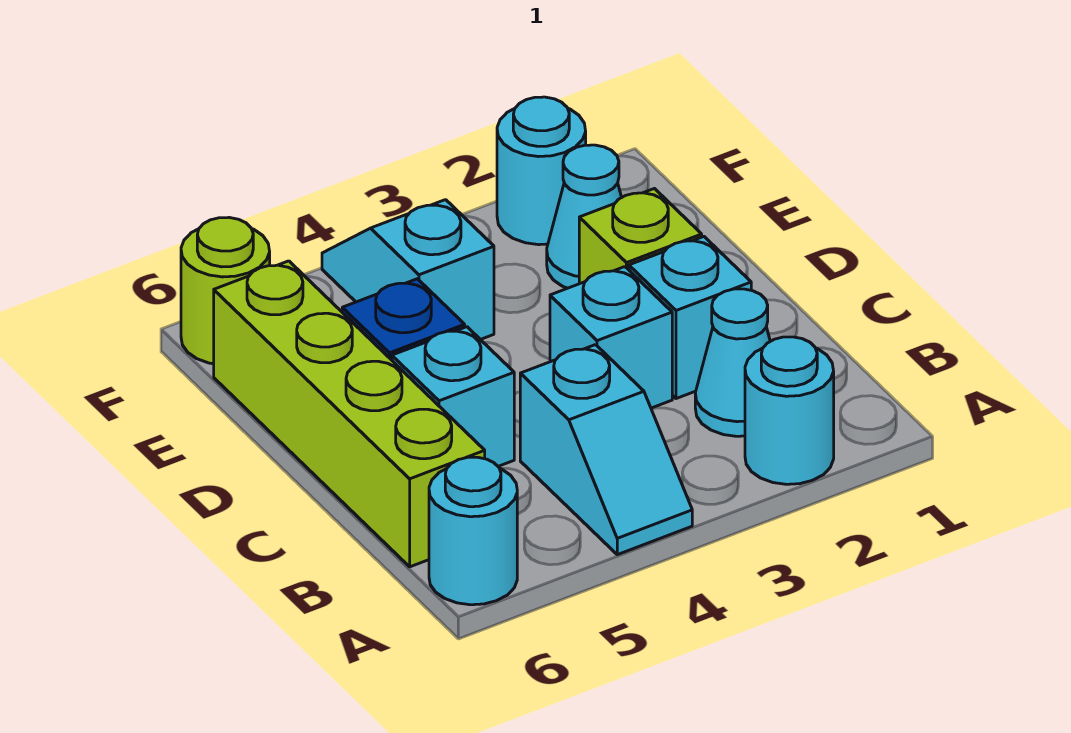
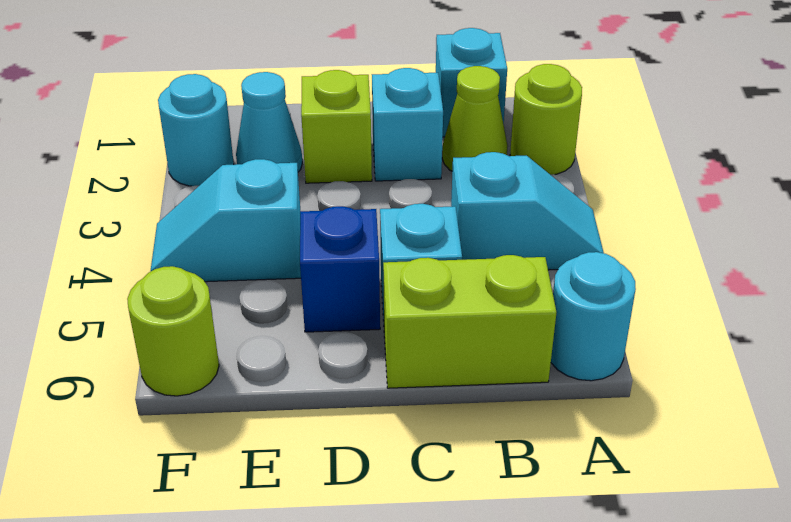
cyan 1x1 round brick [745,337,834,484] -> lime 1x1 round brick [510,64,582,175]
cyan 1x1 cone [695,289,770,436] -> lime 1x1 cone [442,66,508,171]
lime 1x4 brick [214,261,485,567] -> lime 1x2 brick [383,255,556,388]
cyan 1x1 brick [550,267,672,408] -> cyan 1x1 brick moved to [436,28,507,137]

